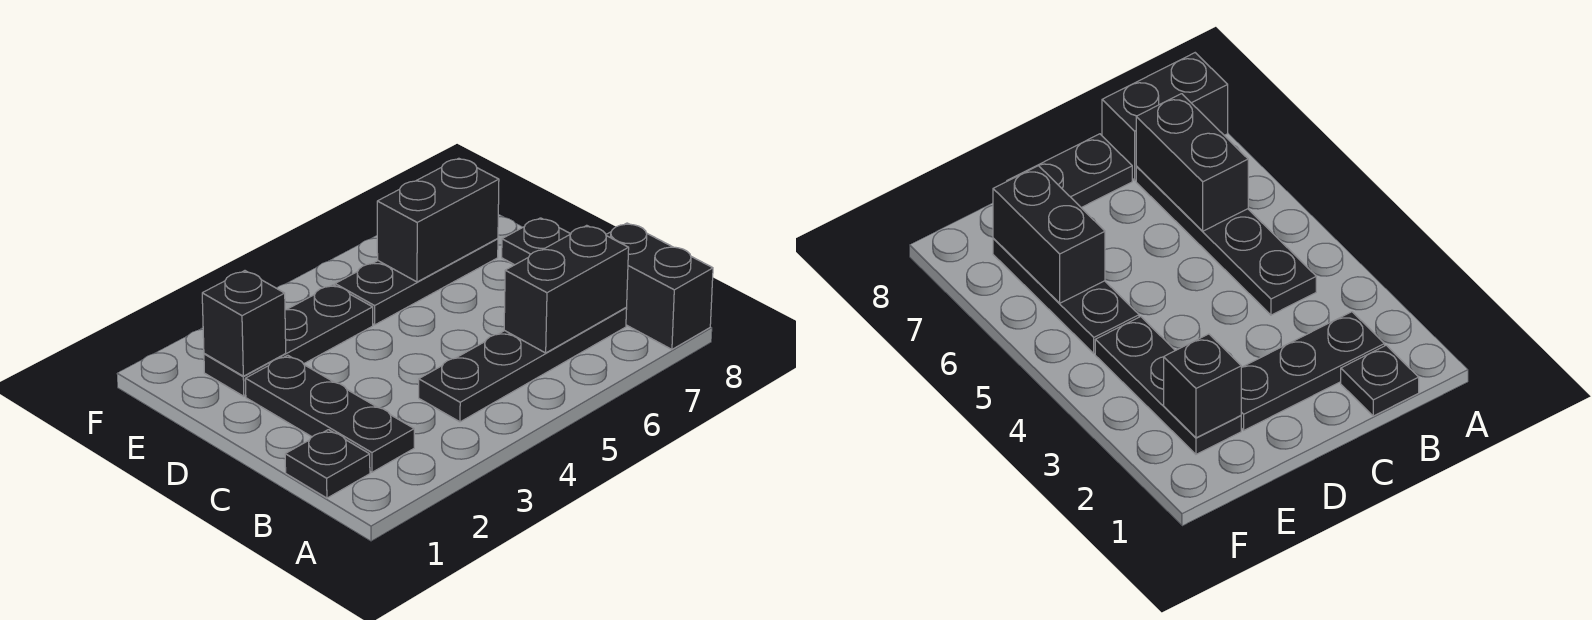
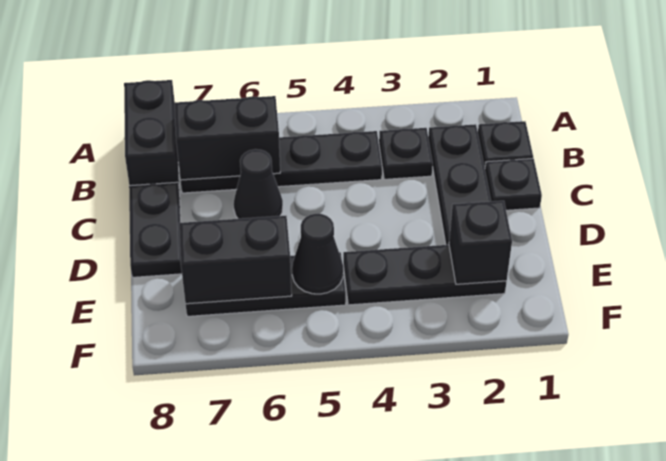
none -> black 1x1 plate [379,128,433,179]
none -> black 1x1 plate [485,159,542,210]
none -> black 1x1 cone [234,149,283,219]
none -> black 1x1 cone [292,214,343,294]

